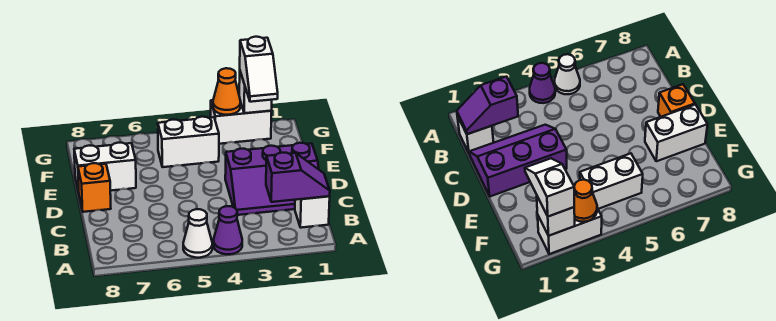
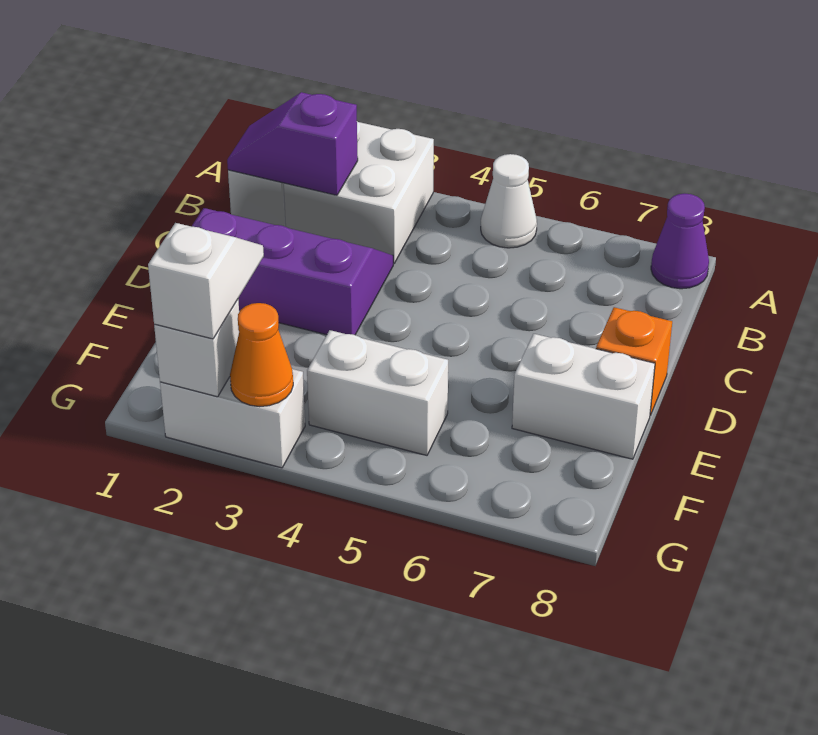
none -> white 2x2 brick [284,122,434,263]
purple 1x1 cone [214,206,242,254] -> purple 1x1 cone moved to [651,193,709,289]

